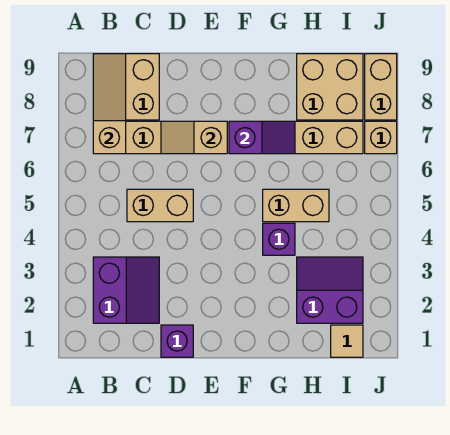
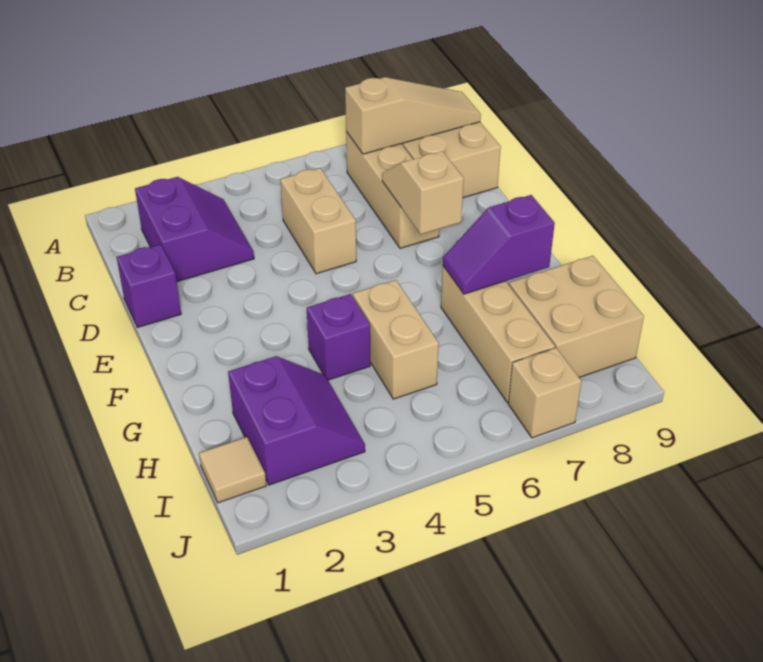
purple 2x2 slope [93,257,159,323] -> purple 2x2 slope turned to [135,177,254,282]
purple 1x2 slope [229,121,295,154] -> purple 1x2 slope turned to [443,195,555,294]
tan 1x2 brick [365,54,397,120] -> none

